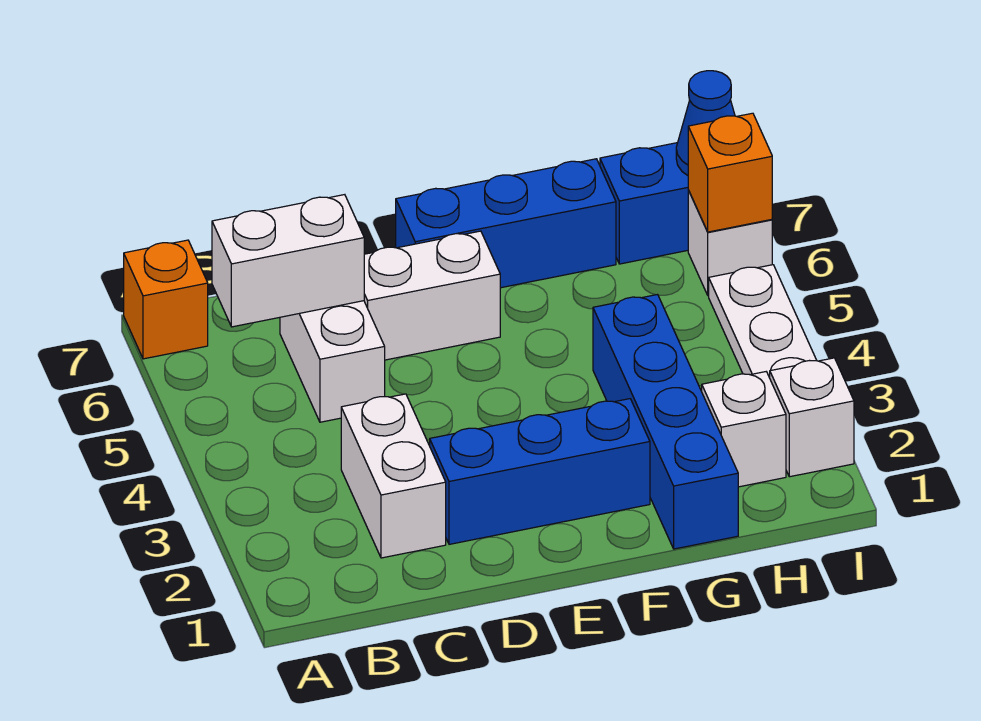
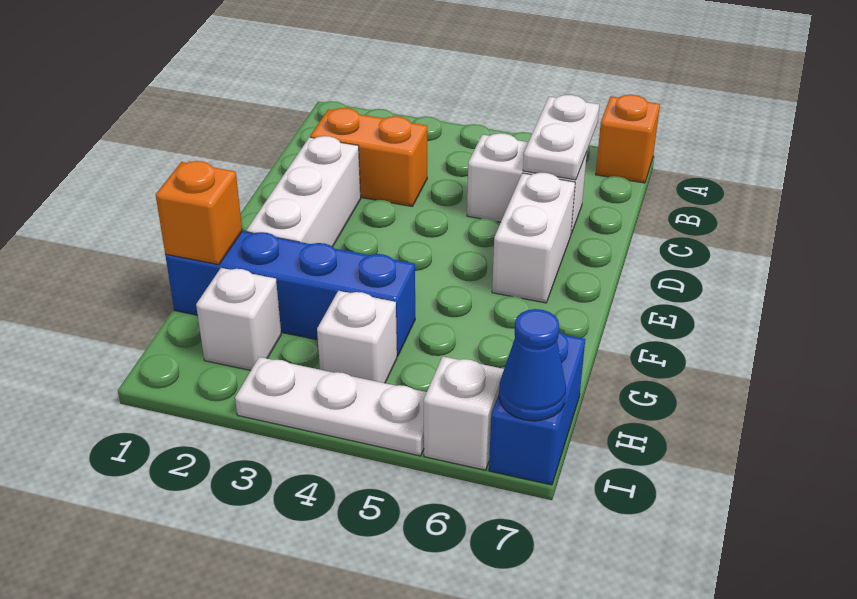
white 1x2 brick [212,195,364,327] -> white 1x2 plate [523,95,599,180]
white 1x2 brick [341,394,446,558] -> orange 1x2 brick [310,108,427,206]
blue 1x3 brick [430,399,650,544] -> white 1x3 brick [246,136,361,247]
blue 1x3 brick [396,159,616,288] -> none
white 1x1 brick [770,358,854,477] -> white 1x1 brick moved to [317,291,397,383]
orange 1x1 brick [688,113,772,232] -> orange 1x1 brick moved to [156,161,242,265]

